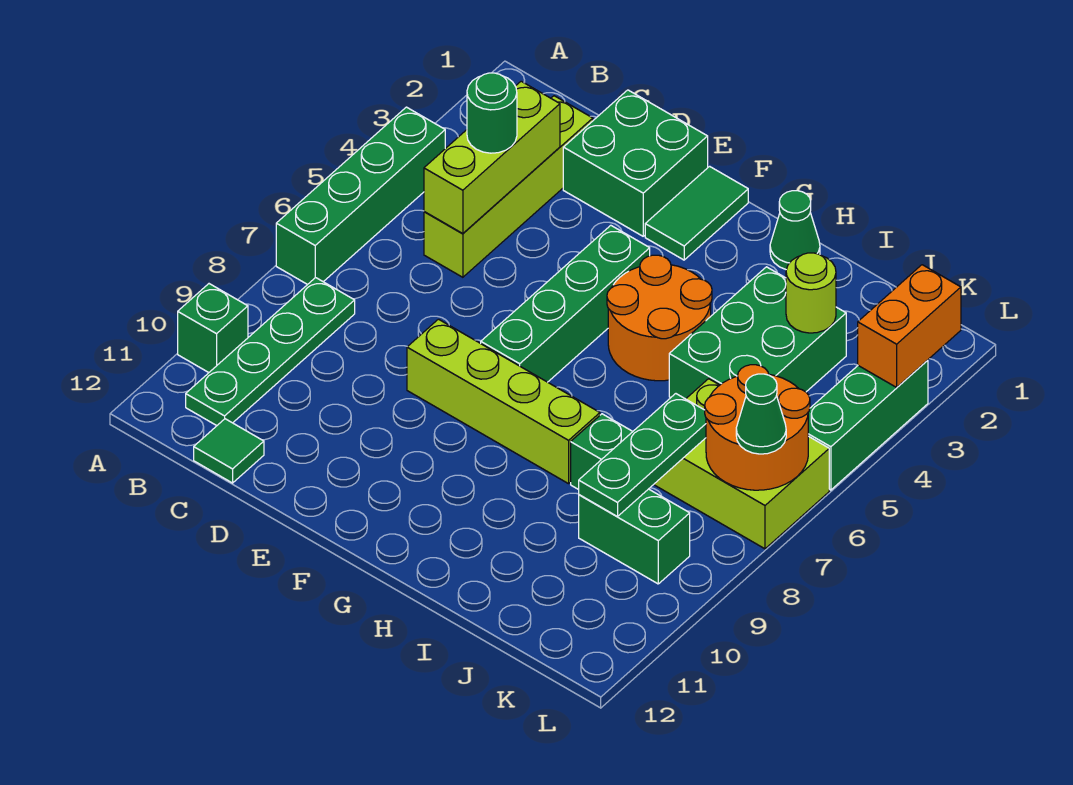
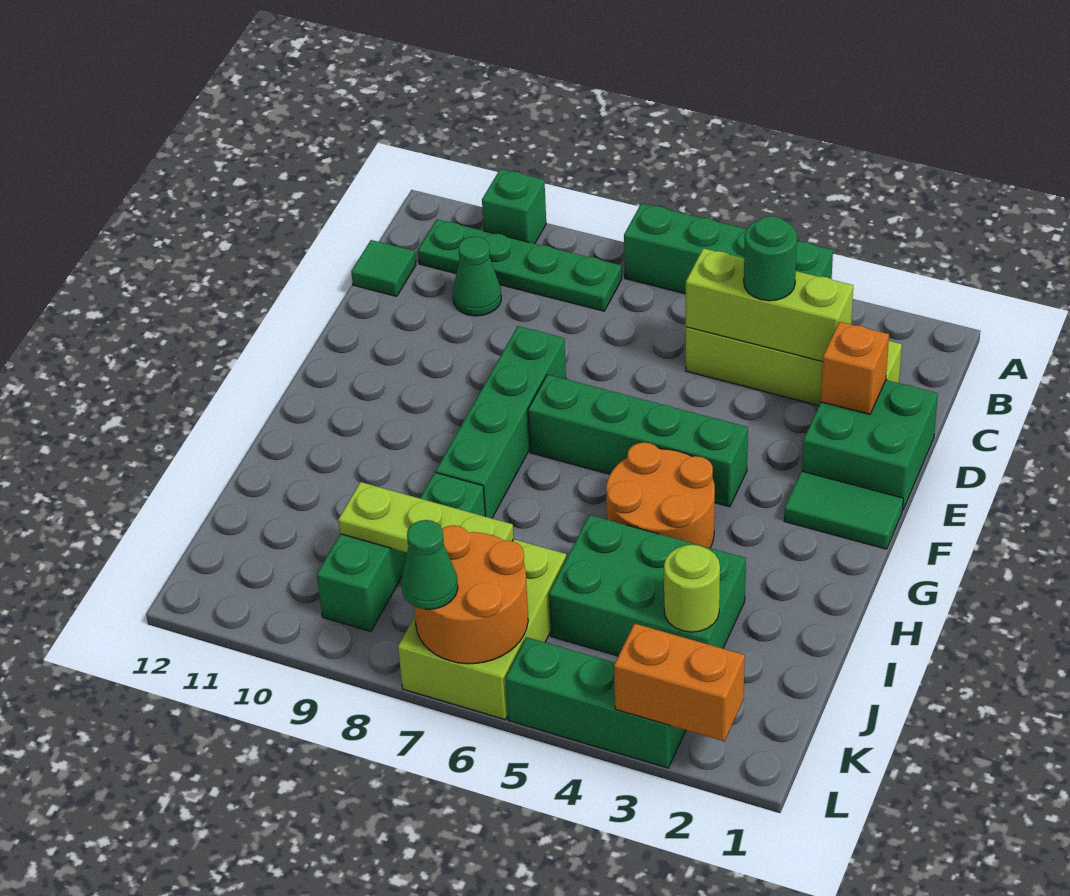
none -> orange 1x1 brick [821,322,889,414]
lime 1x4 brick [407,319,600,484] -> green 1x4 brick [436,326,566,518]
green 1x1 cone [770,191,820,270] -> green 1x1 cone moved to [453,236,501,316]
green 1x3 plate [579,394,706,517] -> lime 1x3 plate [338,482,514,553]

